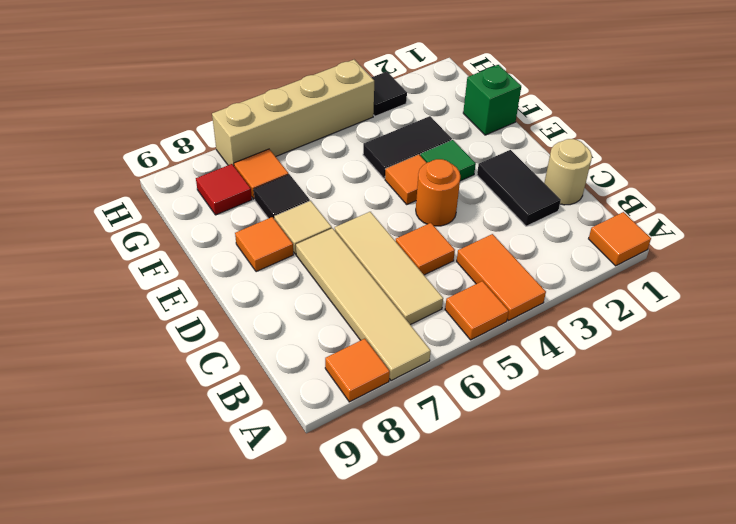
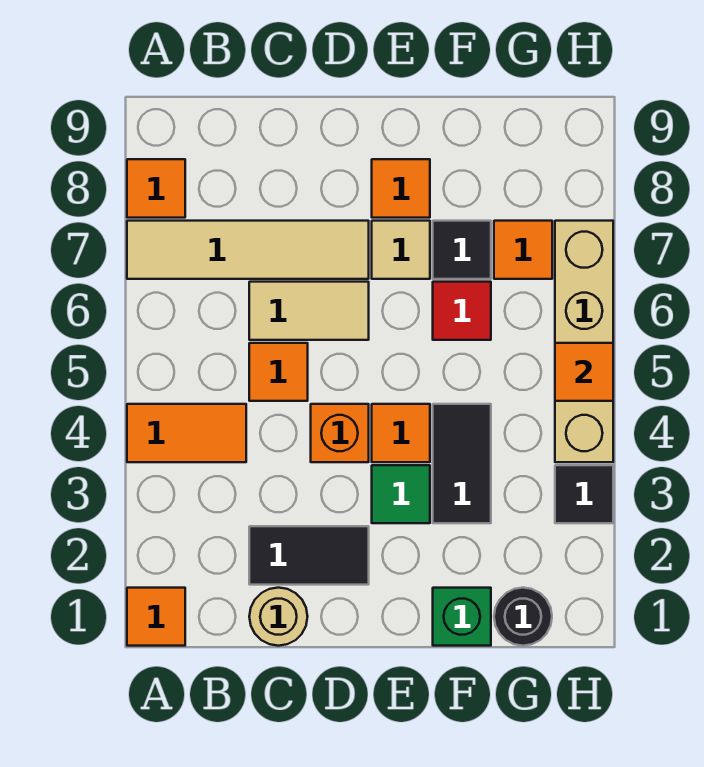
orange 1x1 tile [445,281,509,340] -> orange 1x1 tile moved to [555,343,613,401]
tan 1x3 tile [335,212,443,325] -> tan 1x2 tile [249,282,369,340]
orange 1x1 round brick [416,159,460,226] -> orange 1x1 brick [311,404,369,462]
none -> black 1x1 round brick [494,588,552,646]
red 1x1 tile [196,164,252,215] -> red 1x1 tile moved to [433,282,491,340]

